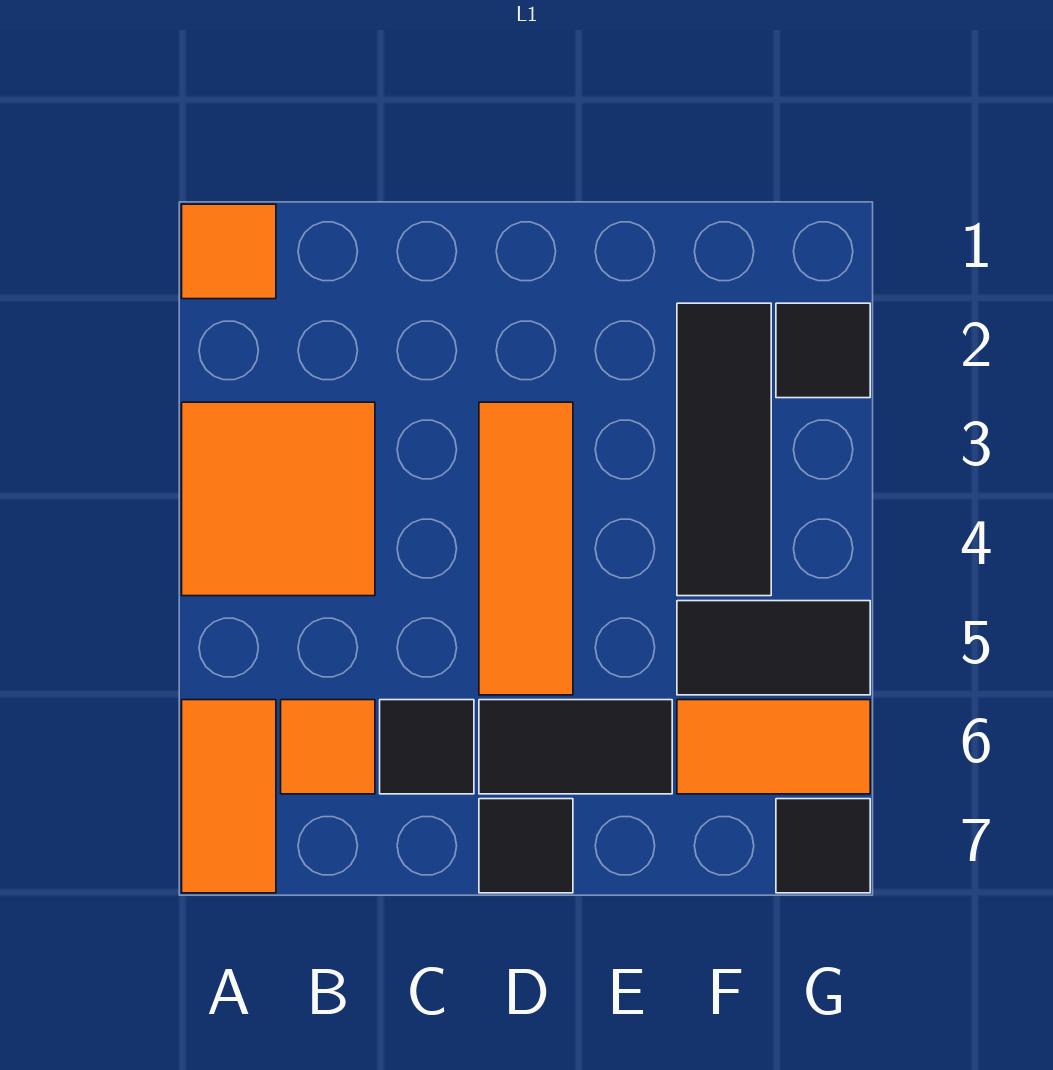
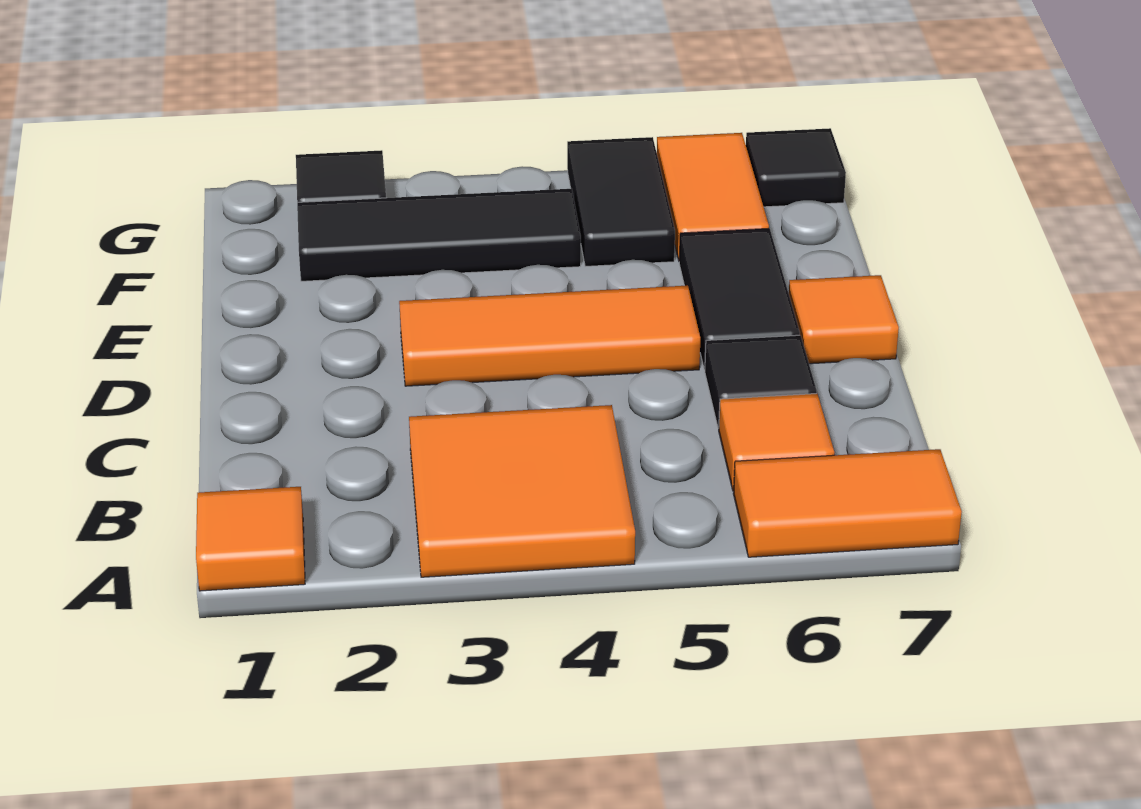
black 1x1 tile [479,799,573,893] -> orange 1x1 tile [789,275,899,364]

